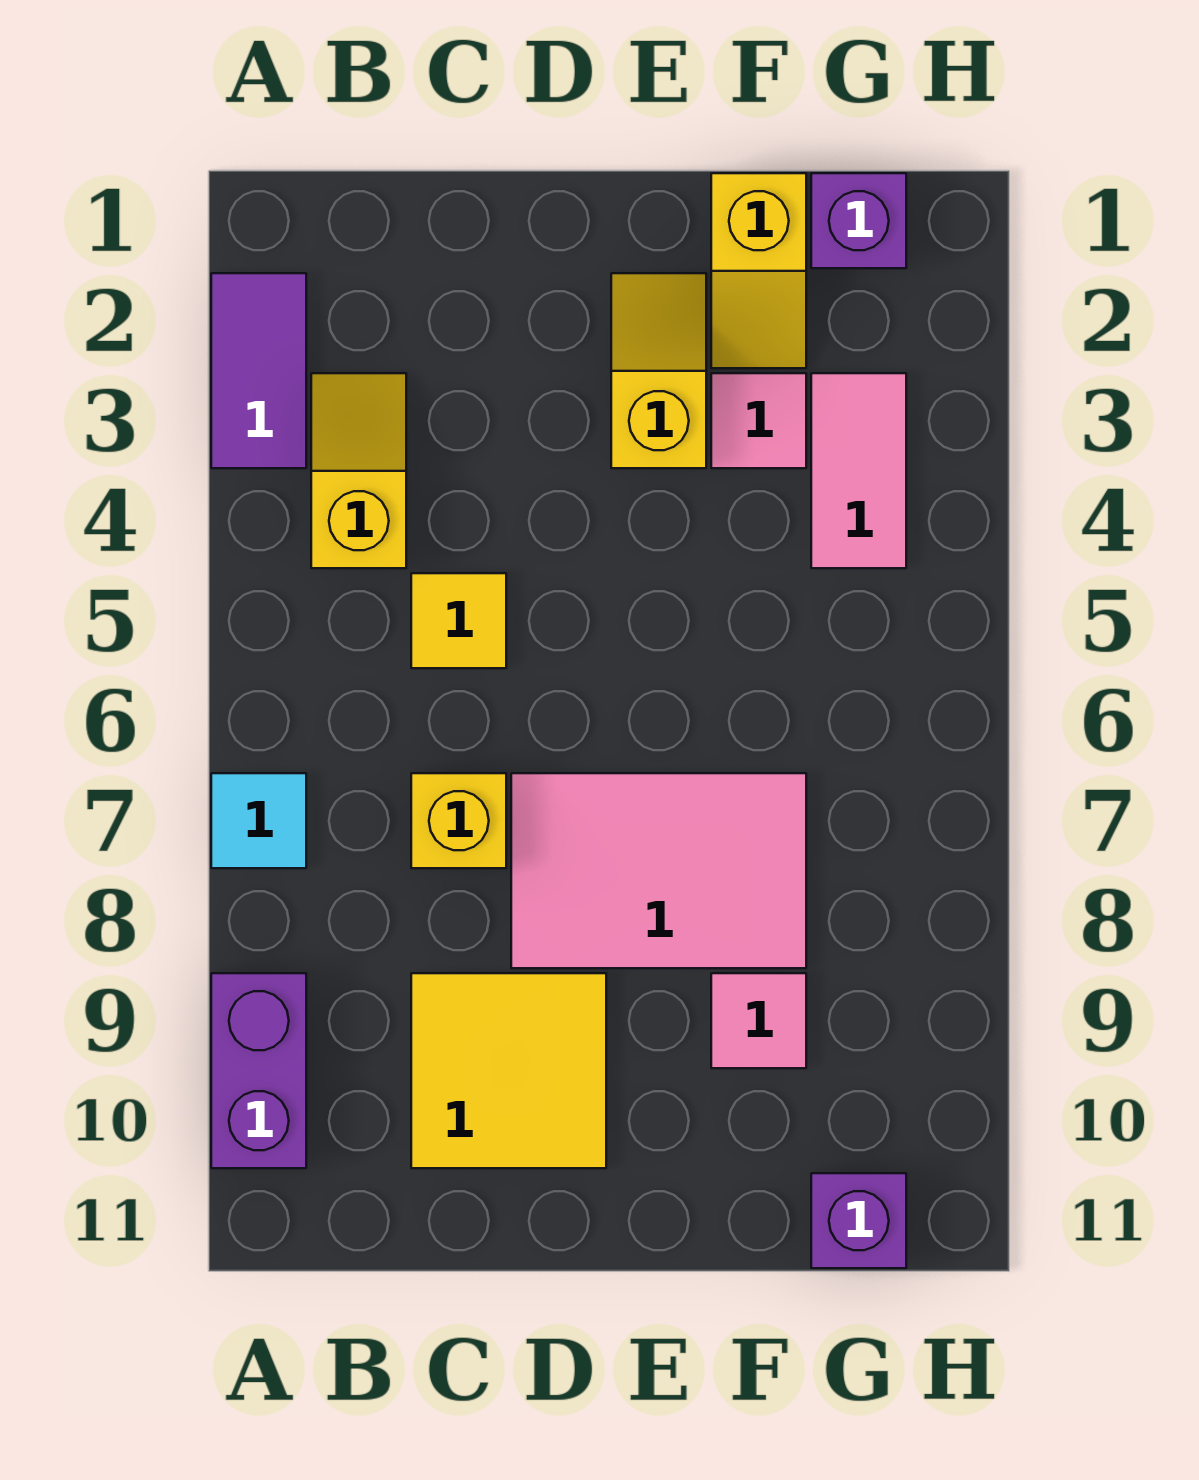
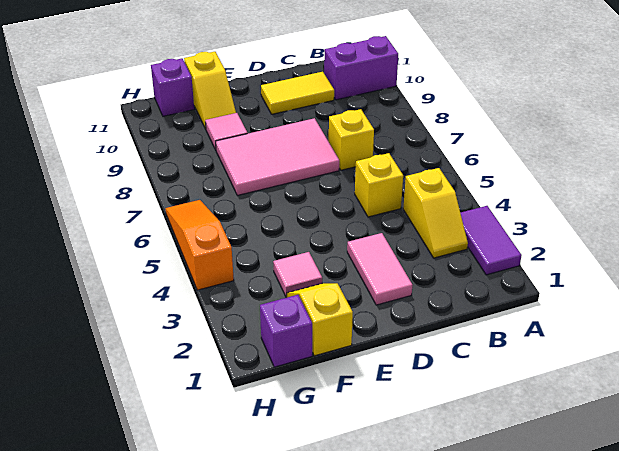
cyan 1x1 tile [211,773,306,868] -> none
purple 1x2 brick [211,973,306,1168] -> purple 1x2 brick turned to [324,36,398,100]
yellow 1x1 tile [411,573,506,668] -> yellow 1x1 brick [355,153,403,217]
yellow 2x2 tile [411,973,606,1168] -> yellow 1x2 tile [261,72,334,114]
yellow 1x2 slope [611,273,706,468] -> yellow 1x2 slope moved to [184,52,236,129]
pink 1x2 tile [811,373,906,568] -> pink 1x2 tile moved to [347,233,412,305]
none -> orange 1x3 slope [166,200,234,290]

